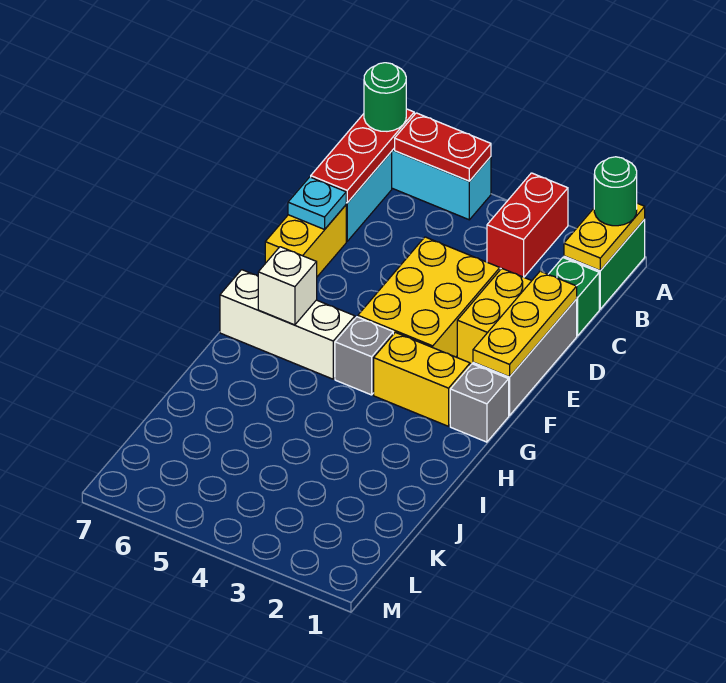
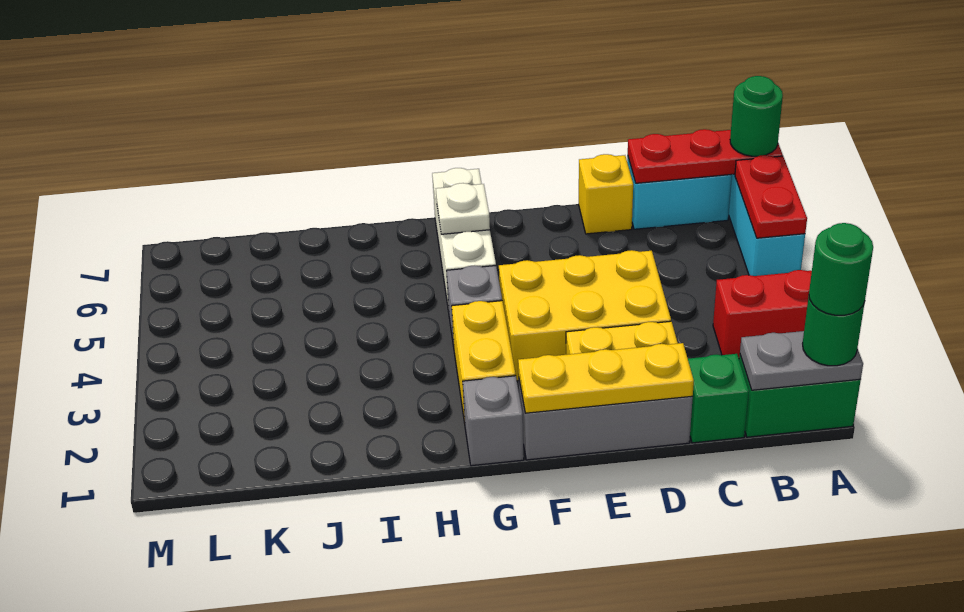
yellow 1x2 plate [564,203,645,271] -> grey 1x2 plate [740,331,863,390]
none -> green 1x1 round brick [809,223,873,315]
yellow 1x2 brick [265,205,346,277] -> yellow 1x1 brick [579,154,633,234]
cyan 1x1 plate [288,177,346,229] -> none
white 1x1 brick [258,247,317,325] -> white 1x1 plate [436,183,490,234]

